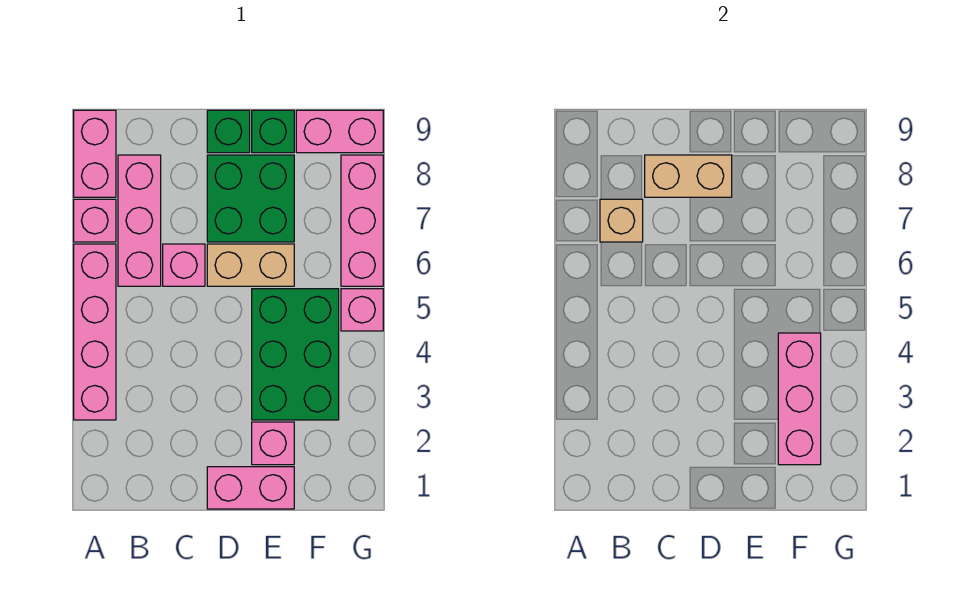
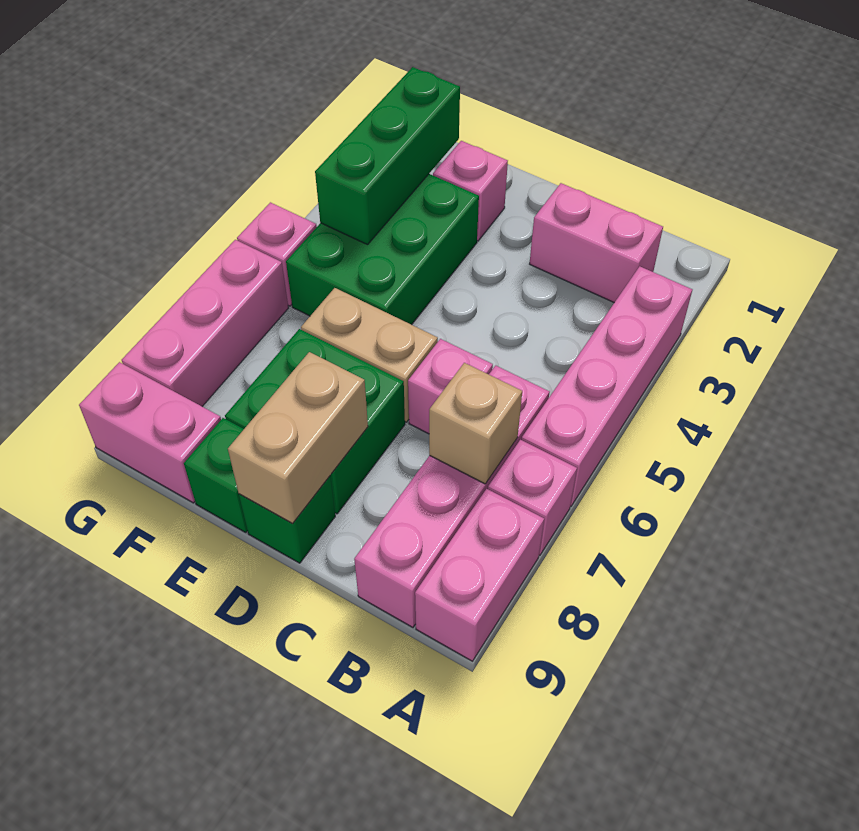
pink 1x3 brick [118,155,161,286] -> pink 1x4 brick [354,365,549,627]
tan 1x2 brick [645,155,732,197] -> tan 1x2 brick turned to [228,352,368,524]
pink 1x2 brick [207,467,294,509] -> pink 1x2 brick moved to [530,183,663,303]
pink 1x3 brick [778,333,821,465] -> green 1x3 brick [315,67,460,245]

